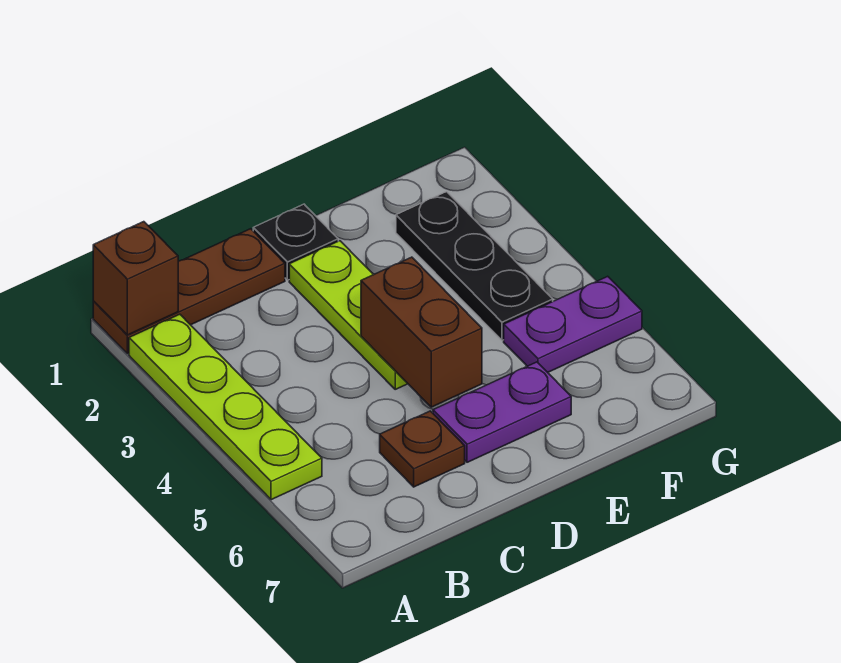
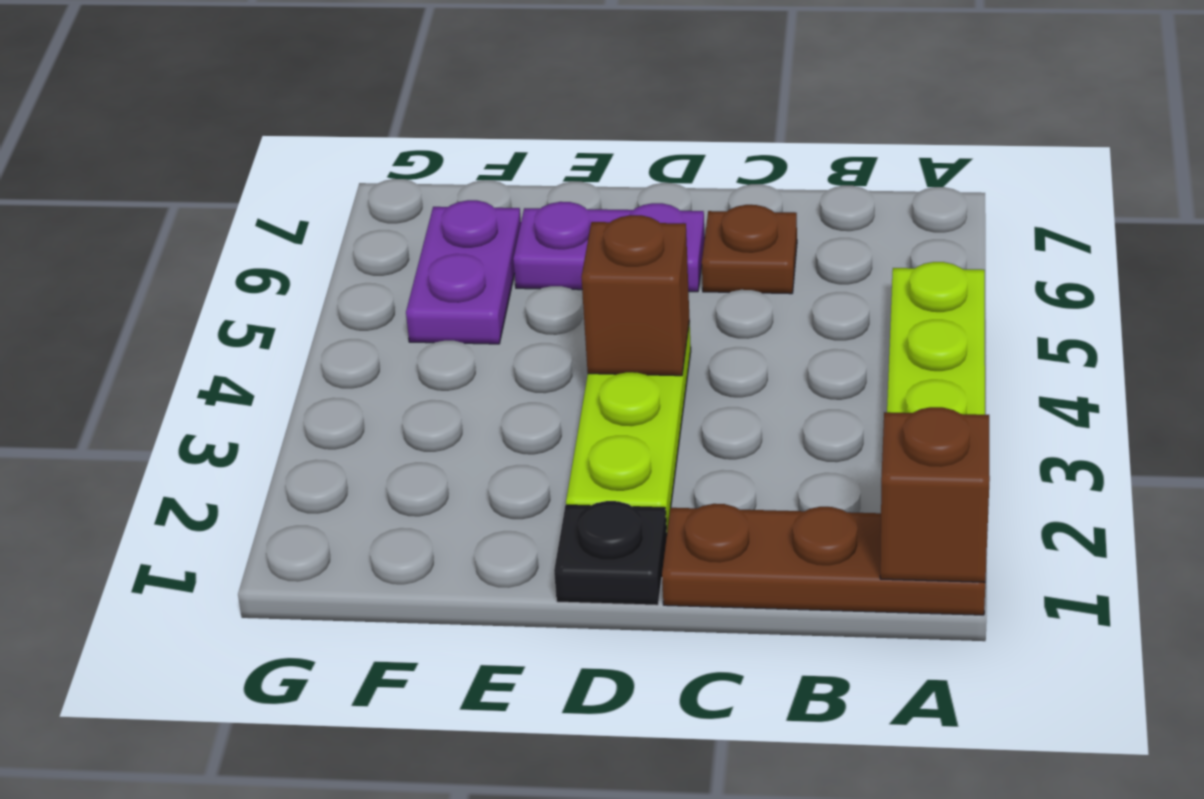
brown 1x2 brick [361,257,482,407] -> brown 1x1 brick [581,215,690,376]
black 1x3 plate [396,192,553,340] -> none
purple 1x2 plate [504,276,642,372] -> purple 1x2 plate turned to [406,200,521,344]

